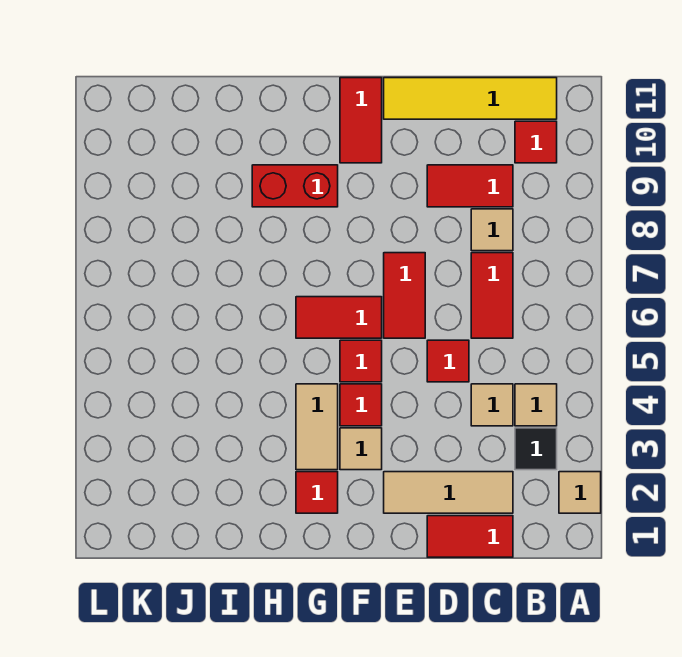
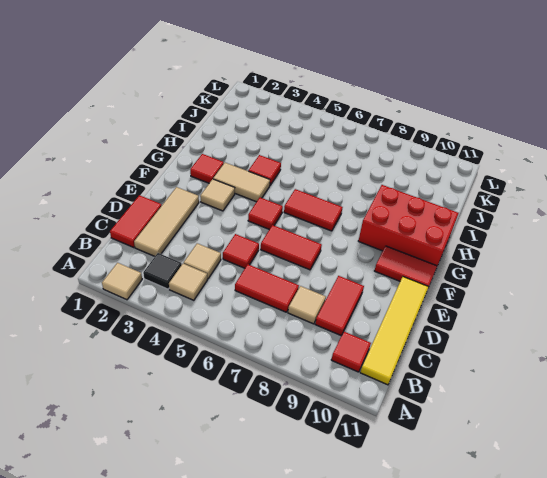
red 1x1 tile [340,384,382,426] -> red 1x1 tile moved to [248,155,281,185]
red 1x2 tile [296,297,382,338] -> red 1x2 tile turned to [284,189,343,231]
red 1x2 brick [252,165,338,207] -> red 2x3 brick [358,185,459,266]

